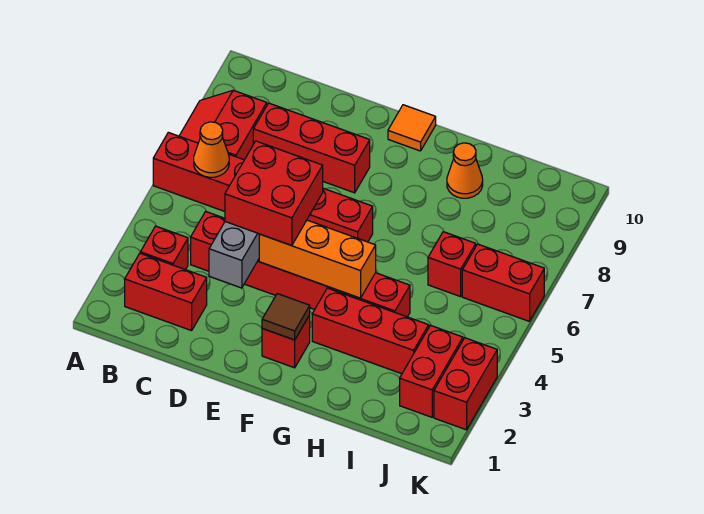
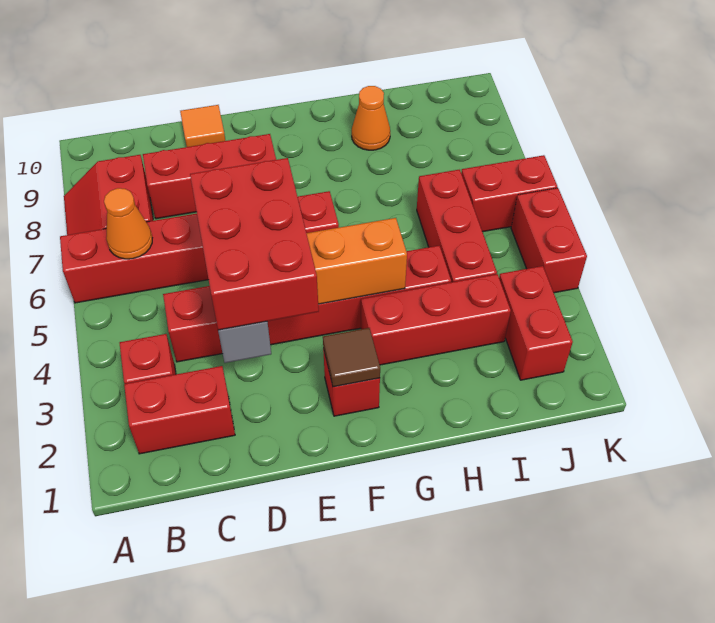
red 2x2 brick [225,141,323,246] -> red 2x3 brick [190,158,319,330]
orange 1x1 tile [388,105,436,151] -> orange 1x1 tile moved to [180,105,225,147]
red 1x1 brick [428,232,476,297] -> red 1x3 brick [417,170,497,282]
red 1x2 brick [434,338,497,430] -> red 1x2 brick moved to [511,188,587,293]

